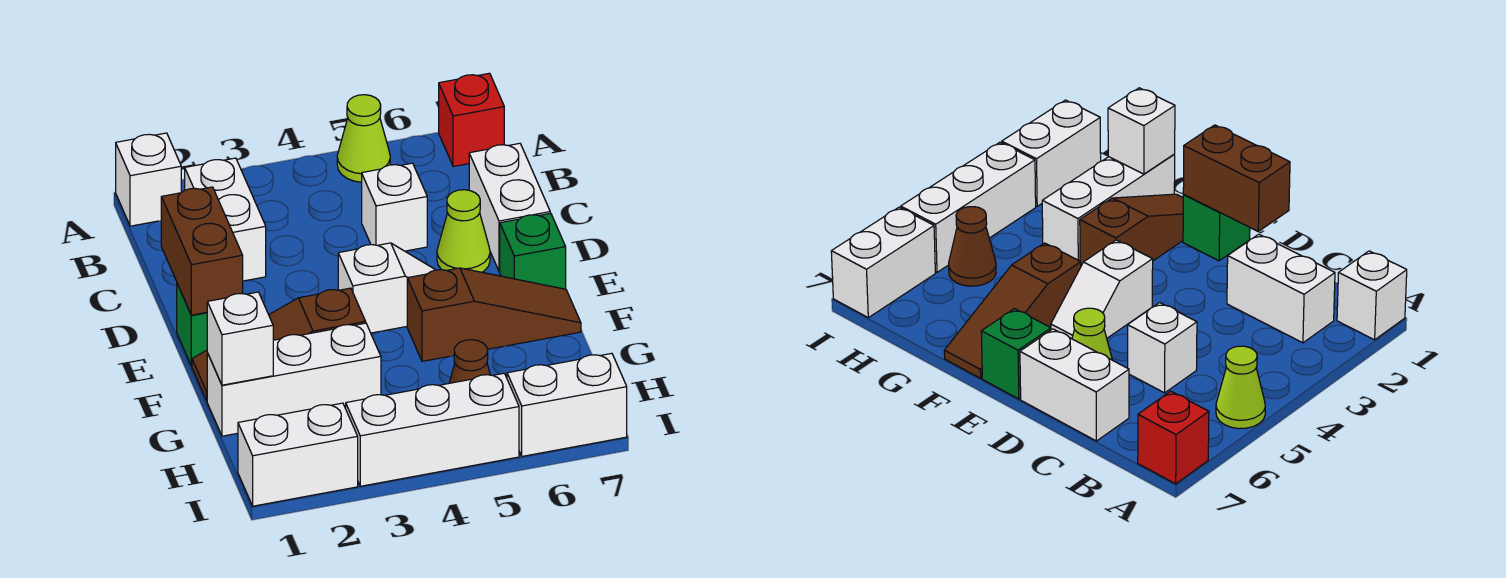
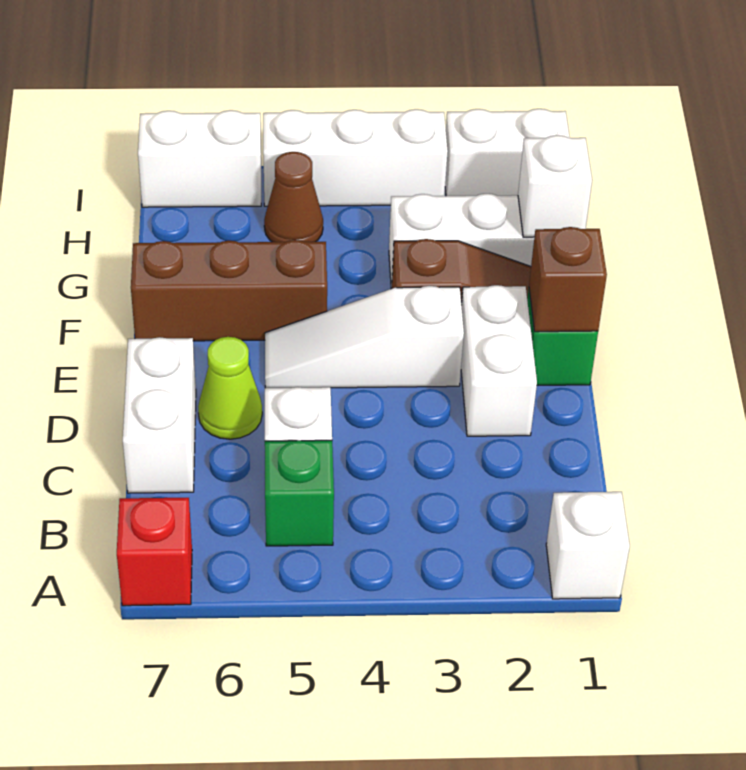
lime 1x1 cone [337,95,390,182] -> none
white 1x2 brick [185,158,266,281] -> white 1x2 brick moved to [461,285,537,436]
brown 1x2 brick [161,187,243,315] -> brown 1x1 brick [529,227,607,332]
white 1x2 slope [338,243,435,333] -> white 1x3 slope [265,286,464,388]
green 1x1 brick [500,213,566,289] -> green 1x1 brick moved to [265,440,334,546]
brown 1x3 slope [407,268,581,361] -> brown 1x3 brick [131,240,327,341]

